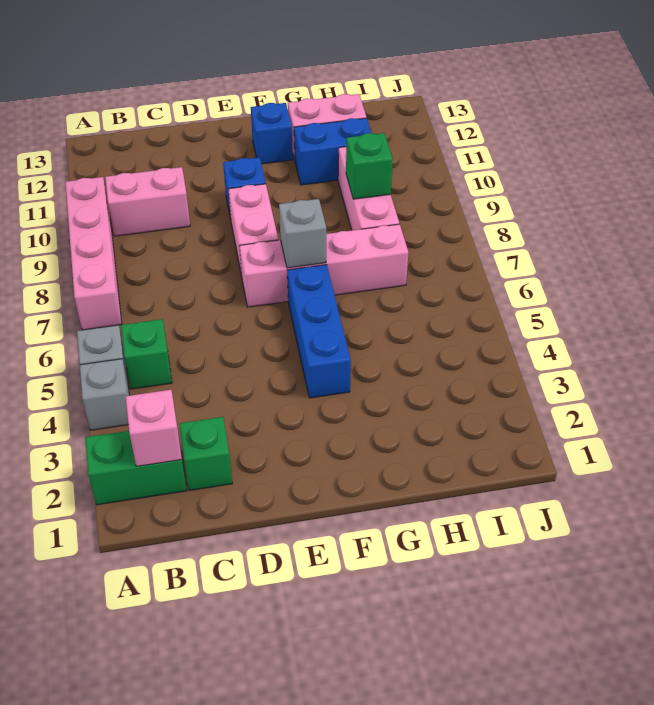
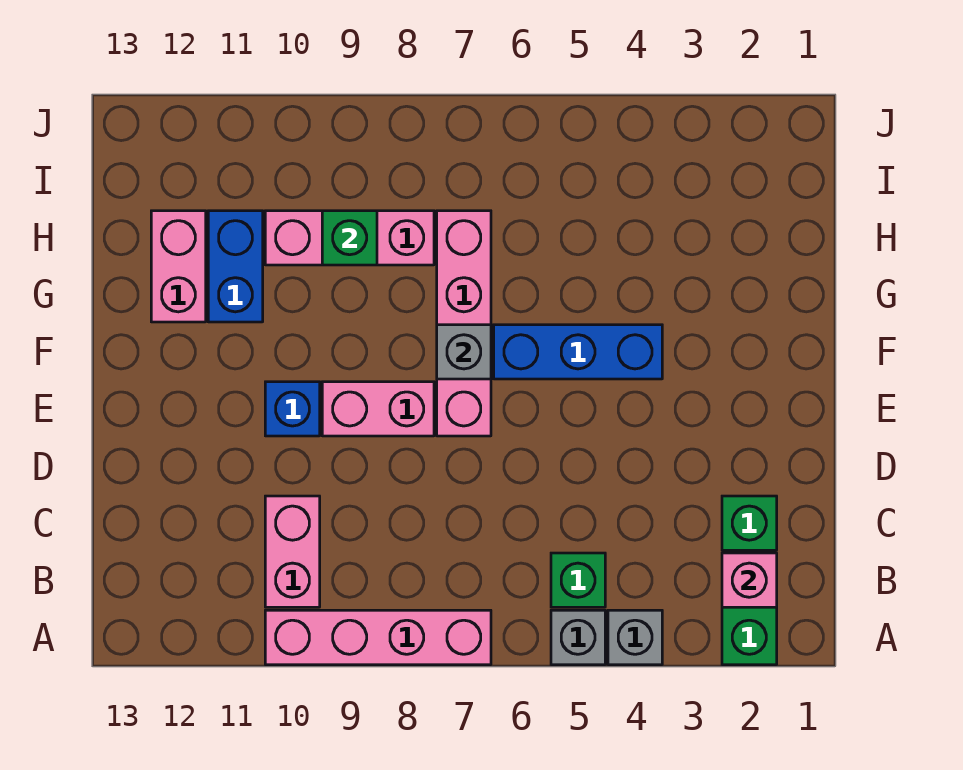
blue 1x1 brick [251,103,293,164] -> none

